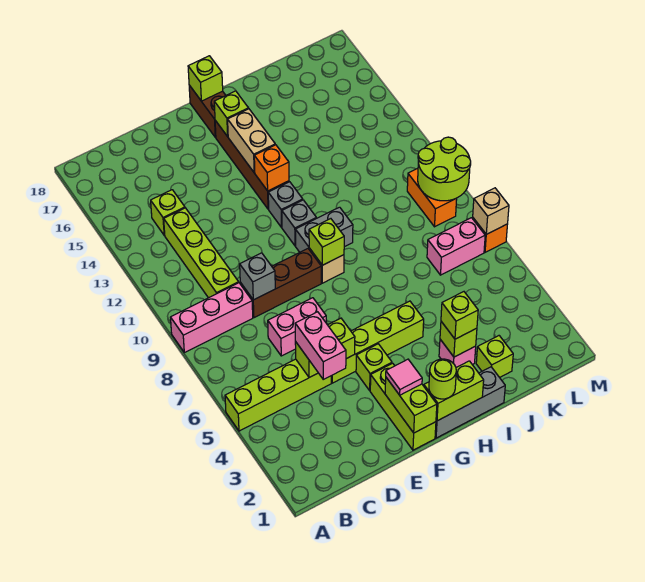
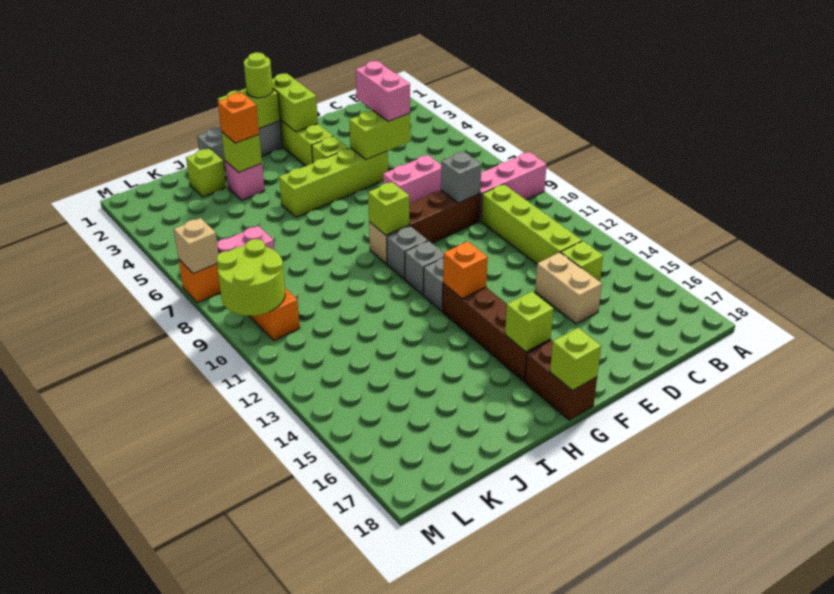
lime 1x4 brick [225,359,331,431] -> none
pink 1x1 tile [386,359,422,395] -> none
grey 1x2 brick [295,207,353,252] -> grey 1x1 brick [387,226,428,279]
tan 1x2 brick [228,109,275,172] -> tan 1x2 brick moved to [535,252,602,324]
lime 1x1 brick [441,292,478,339] -> orange 1x1 brick [218,93,259,143]

